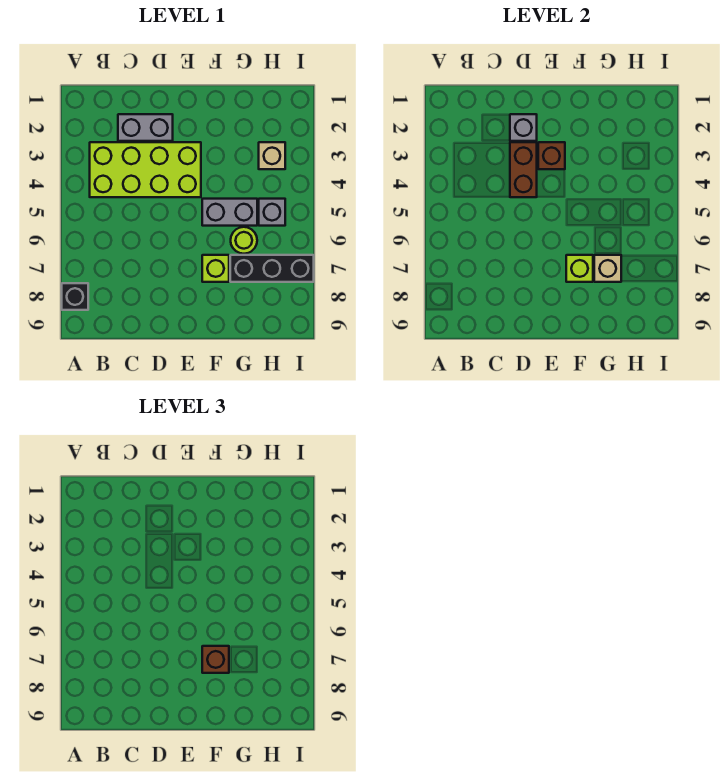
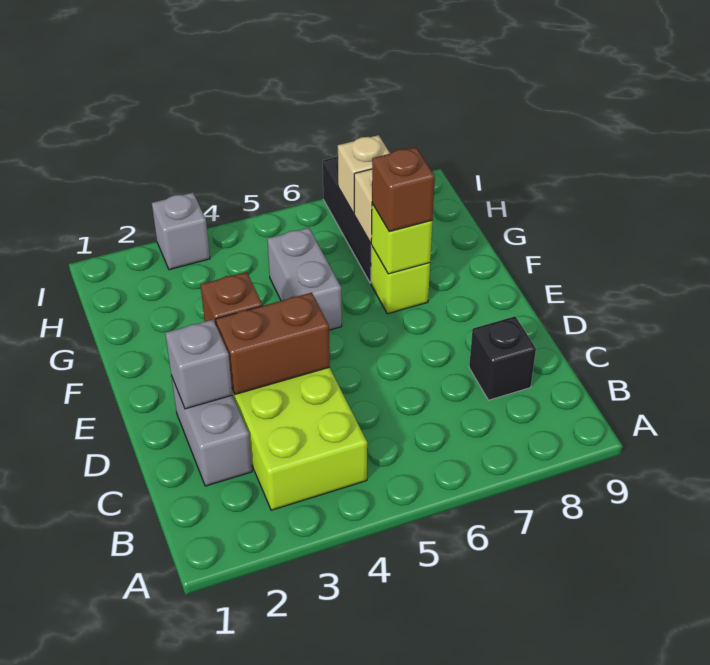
black 1x1 brick [62,283,88,310] -> black 1x1 brick moved to [469,316,536,400]
lime 1x1 round brick [231,227,257,254] -> none
tan 1x1 brick [259,142,285,169] -> tan 1x1 brick moved to [338,135,390,213]
grey 1x1 brick [259,199,285,226] -> grey 1x1 brick moved to [152,193,210,270]

